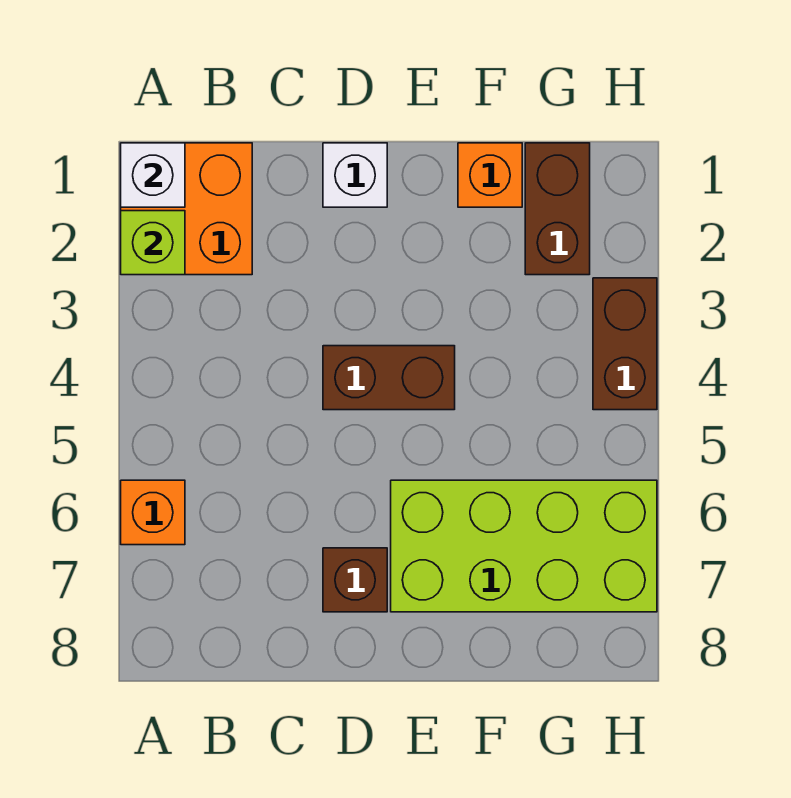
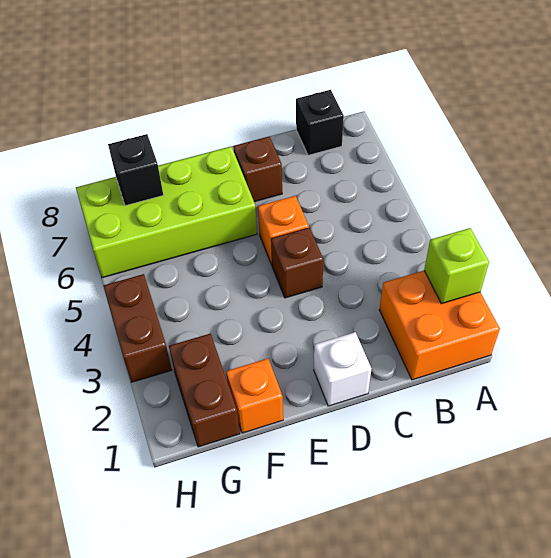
white 1x1 brick [121,143,185,207] -> none
orange 1x1 brick [121,480,185,545] -> orange 1x1 brick moved to [258,196,309,265]
none -> black 1x1 brick [296,90,344,155]
brown 1x2 brick [323,346,455,410] -> brown 1x1 brick [271,228,323,298]
none -> black 1x1 brick [108,134,163,206]

